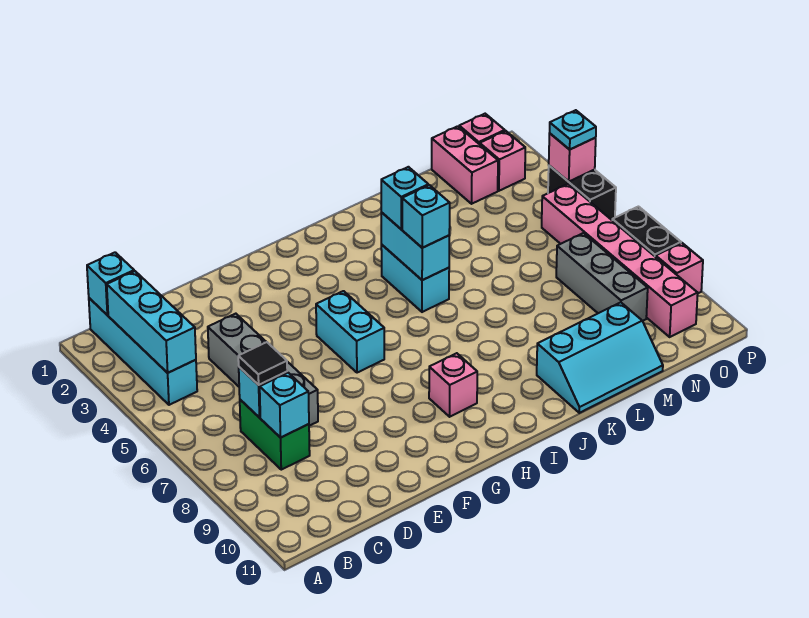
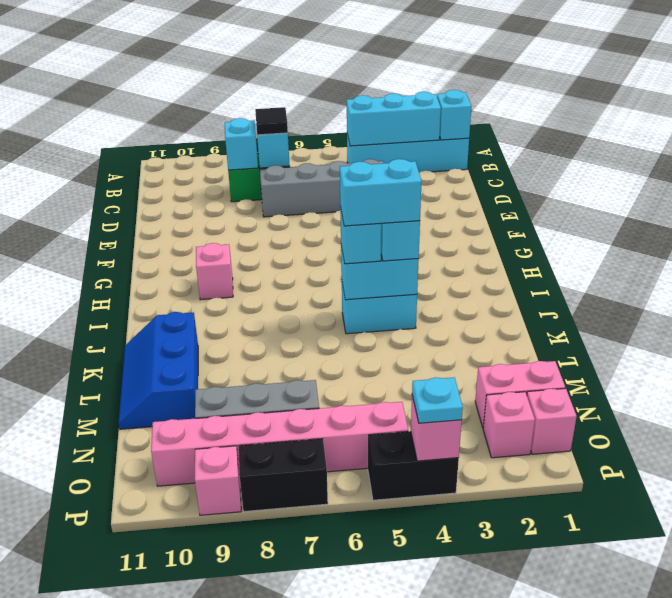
cyan 1x2 brick [316,291,384,373] -> cyan 1x2 brick moved to [340,159,422,226]
cyan 2x3 slope [537,302,663,413] -> blue 2x3 slope [118,312,198,429]

